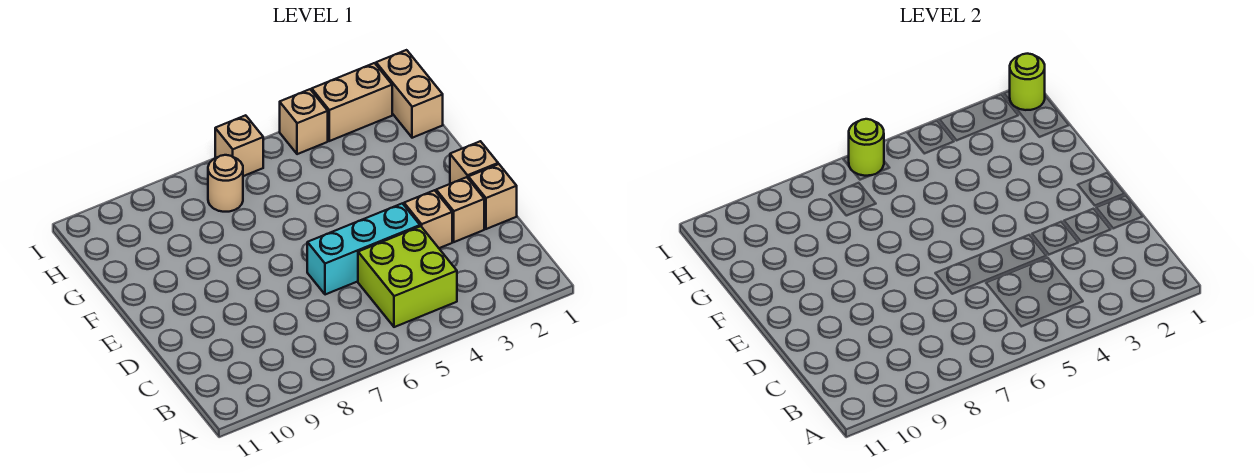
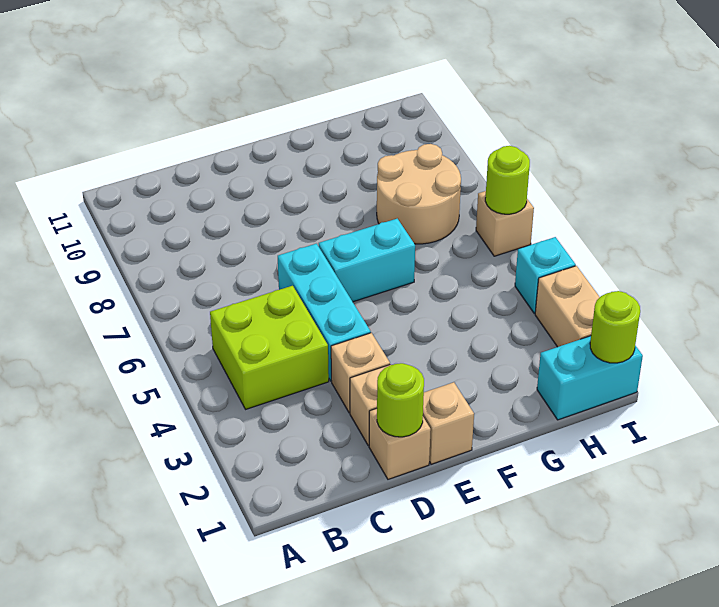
none -> lime 1x1 round brick [377,363,424,437]
none -> cyan 1x2 brick [319,219,415,302]
tan 1x2 brick [376,50,443,138] -> cyan 1x2 brick [537,336,643,420]
tan 1x1 round brick [208,155,243,212] -> tan 2x2 round brick [377,144,461,244]
tan 1x1 brick [280,89,328,154] -> cyan 1x1 brick [515,237,576,313]

